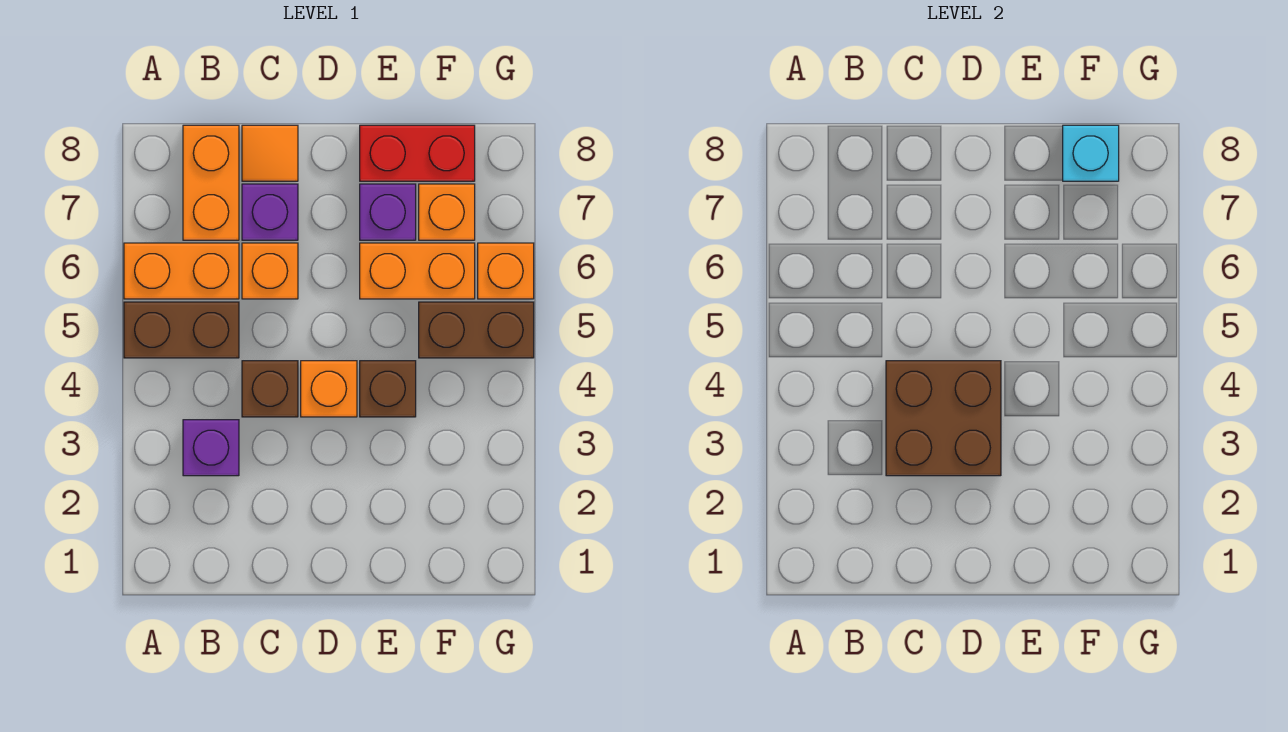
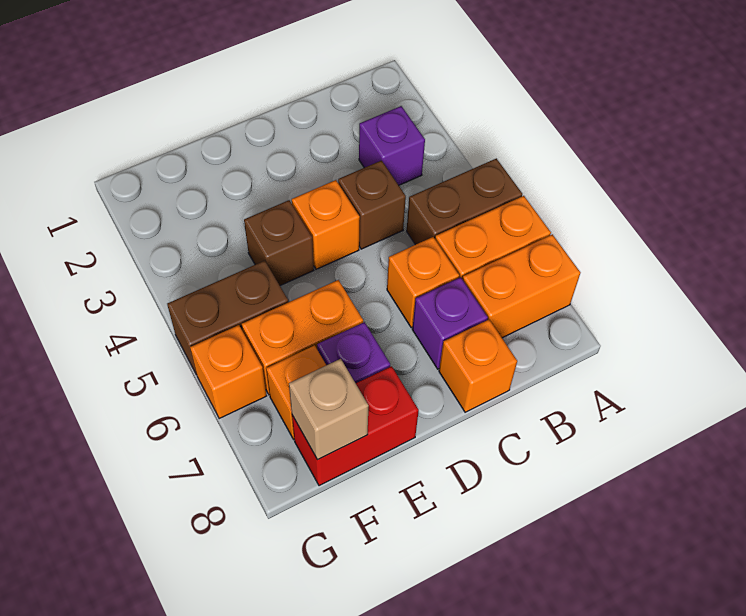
orange 1x2 brick [183,125,239,240] -> orange 1x2 brick turned to [462,234,581,338]
brown 2x2 brick [886,361,1001,476] -> none
orange 1x1 tile [242,125,298,181] -> orange 1x1 brick [439,320,517,412]
cyan 1x1 brick [1063,125,1119,181] -> tan 1x1 brick [289,359,369,460]

